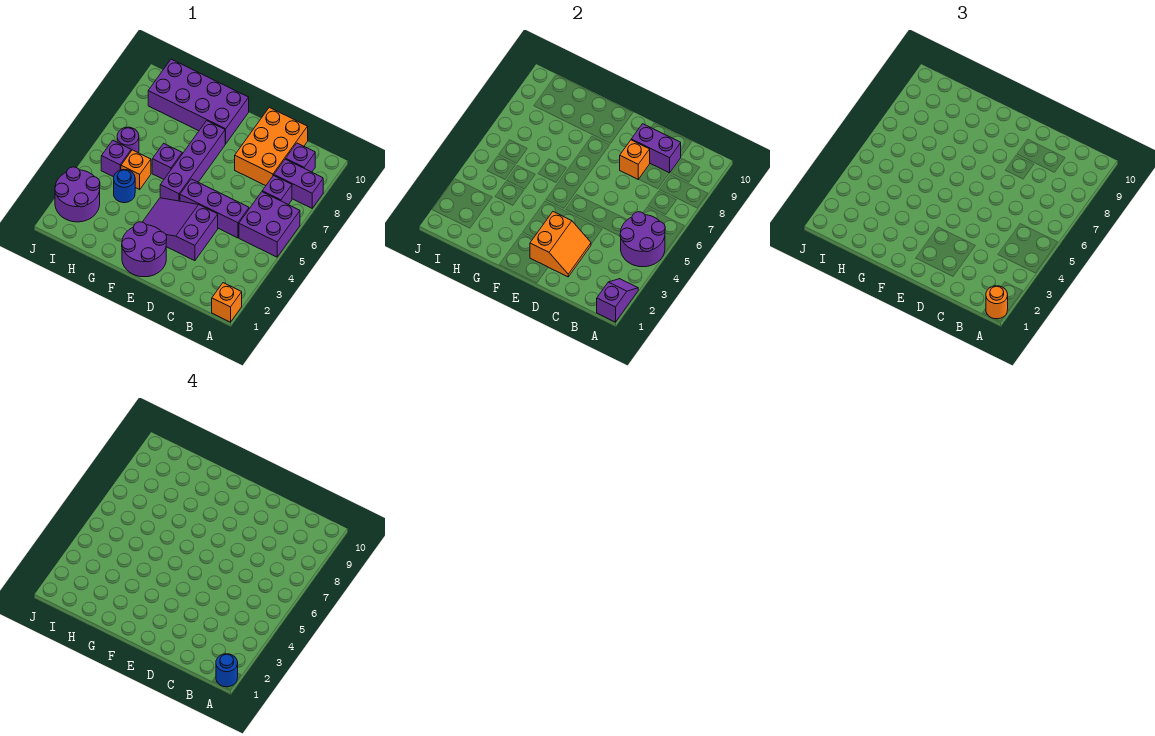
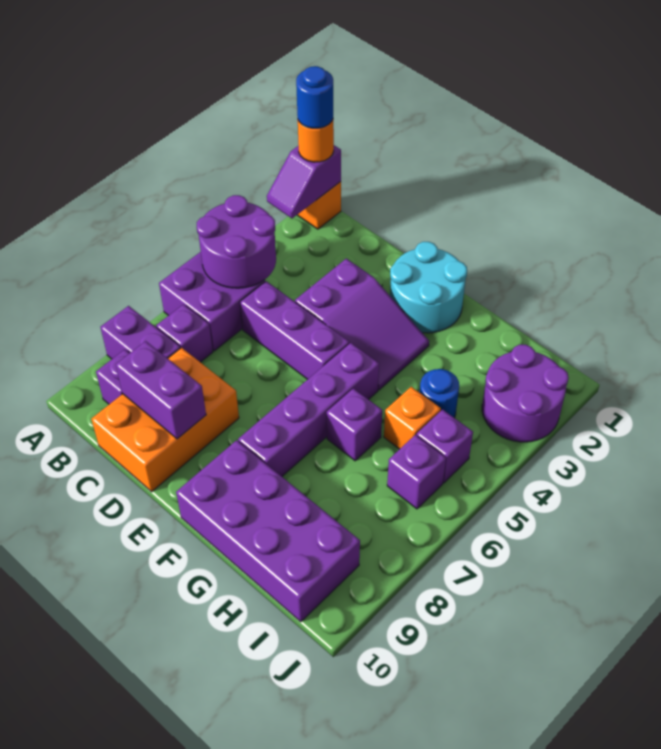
orange 2x2 slope [530,212,591,277] -> none
orange 1x1 brick [620,140,650,179] -> none
purple 2x2 round brick [122,222,167,277] -> cyan 2x2 round brick [390,242,467,333]
purple 1x1 round brick [117,127,139,153] -> purple 1x1 brick [387,435,446,509]

